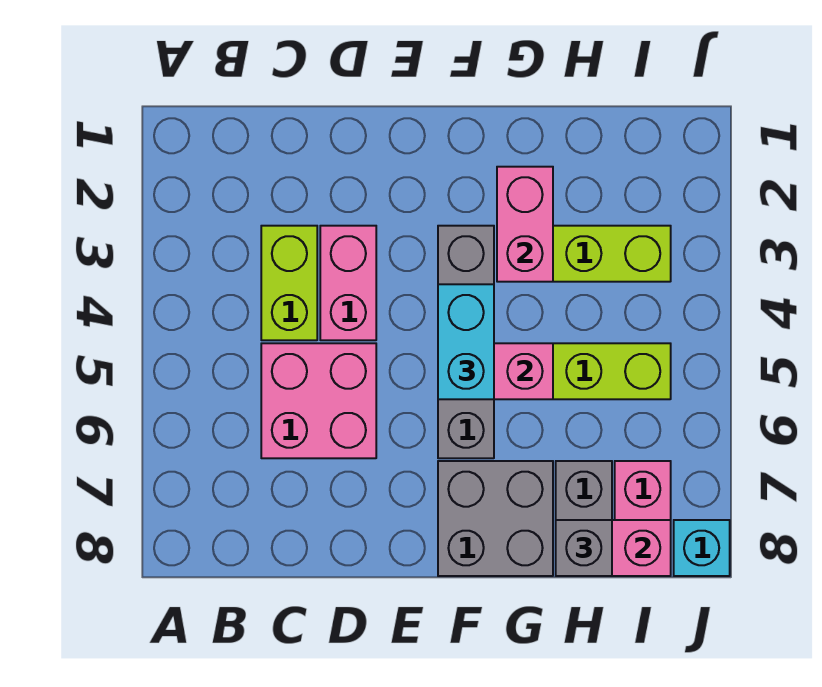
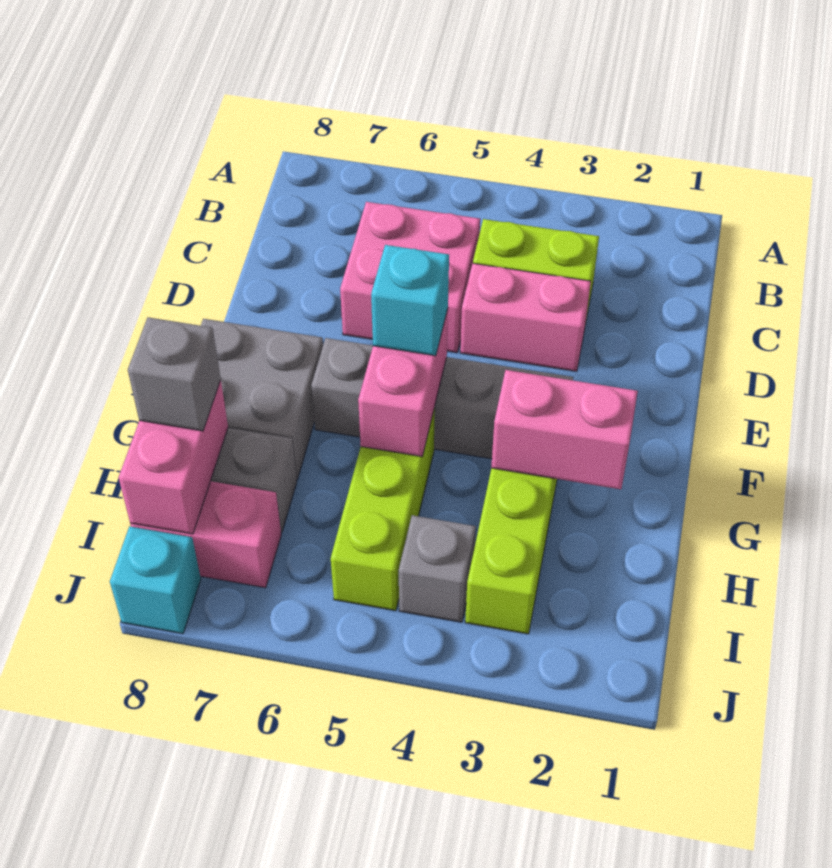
cyan 1x2 brick [438,284,494,399] -> cyan 1x1 brick [371,245,449,356]
none -> grey 1x1 brick [399,515,476,622]

